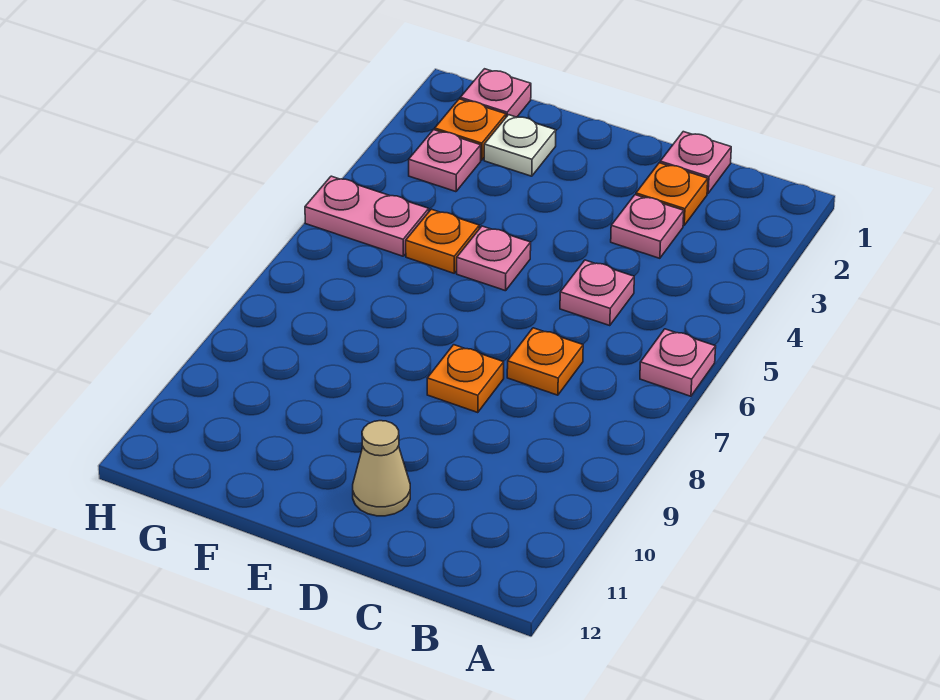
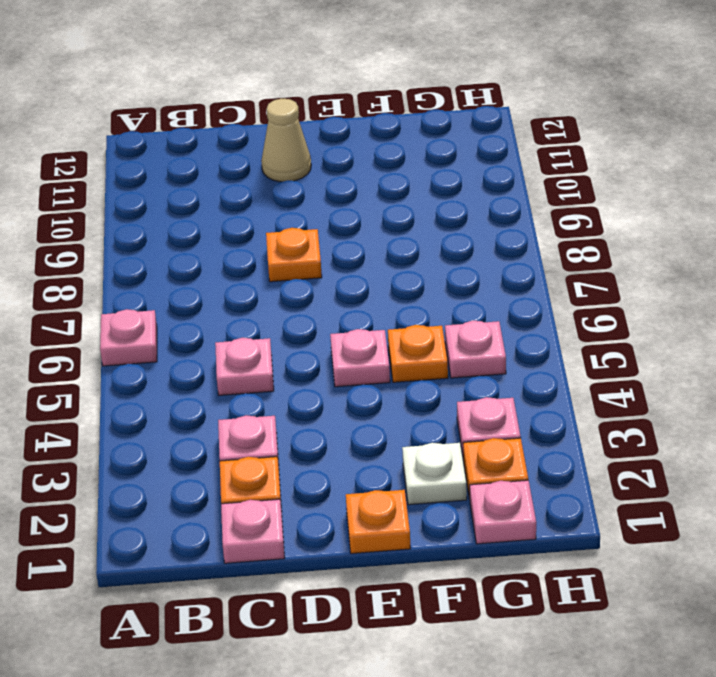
orange 1x1 plate [507,328,583,395] -> orange 1x1 plate moved to [346,490,410,554]
pink 1x2 plate [305,176,429,256] -> pink 1x1 plate [445,320,506,378]

